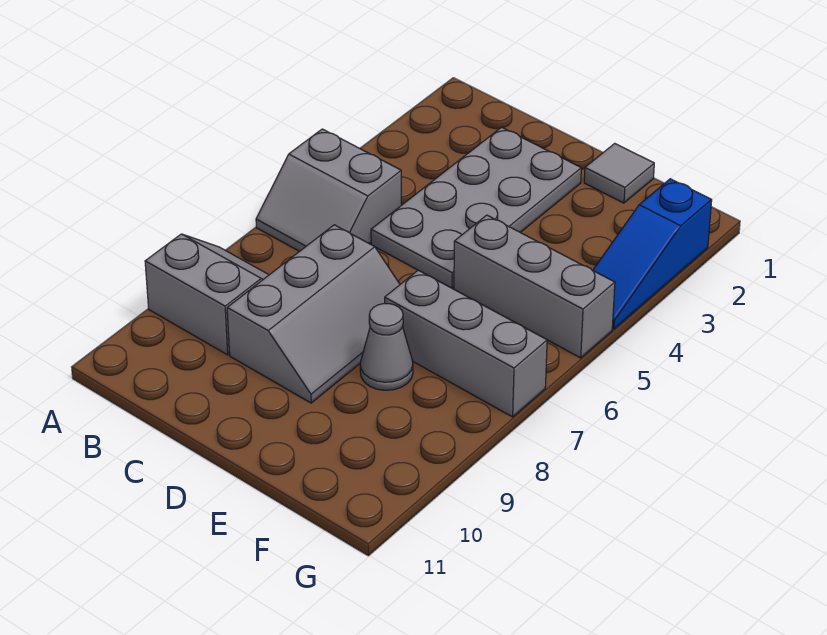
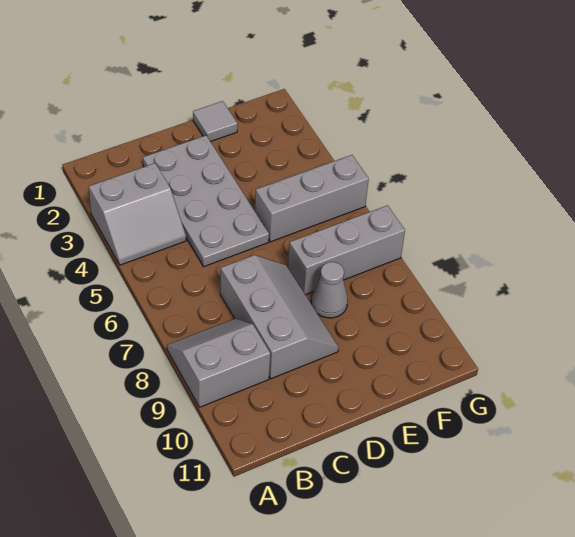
grey 2x2 slope [256,129,401,251] -> grey 2x2 slope moved to [89,163,186,265]
blue 1x3 slope [593,179,712,329] -> none

